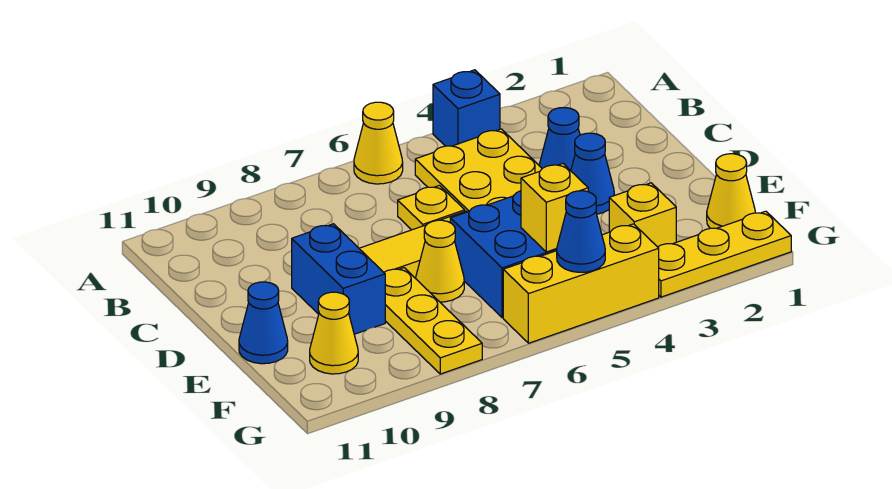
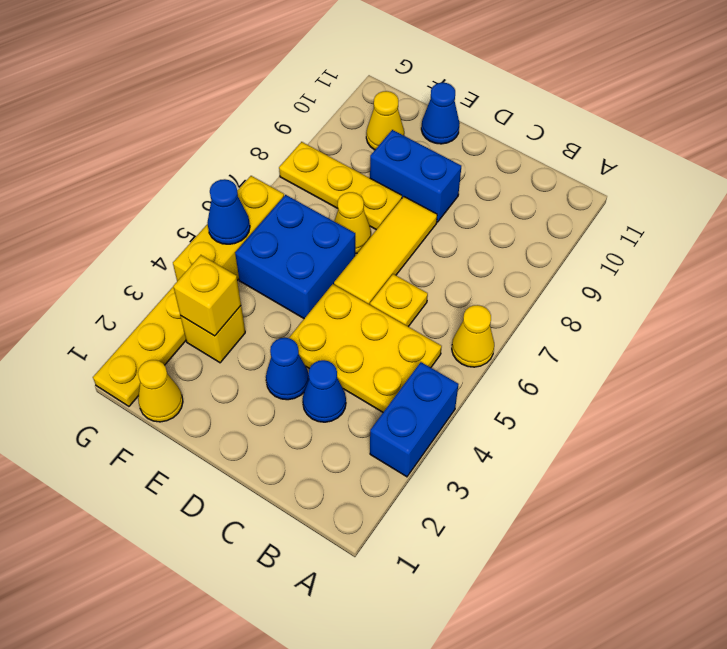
blue 1x1 brick [433,70,500,146] -> blue 1x2 brick [370,362,459,477]
yellow 1x1 brick [521,164,588,252] -> yellow 1x1 brick moved to [173,255,241,336]

